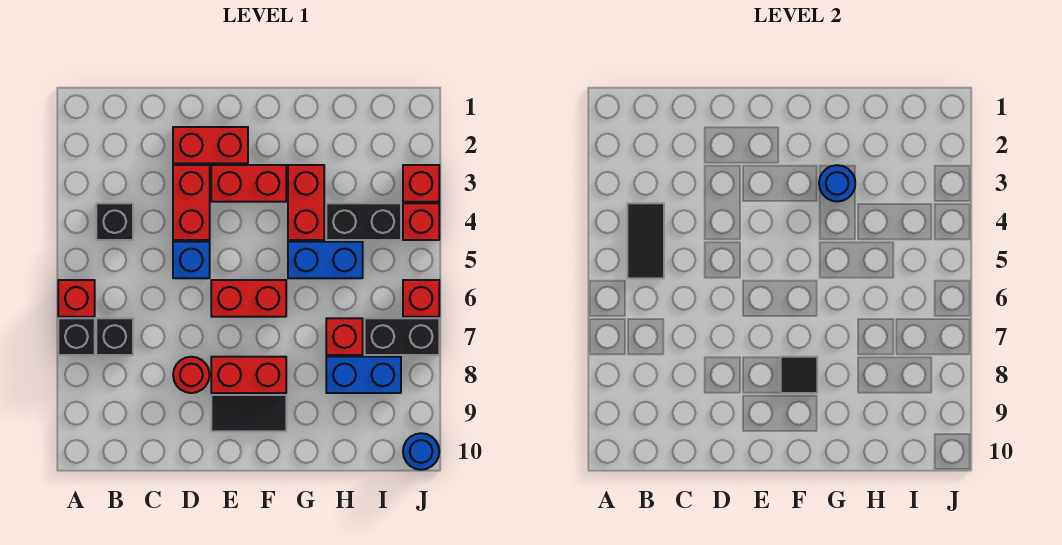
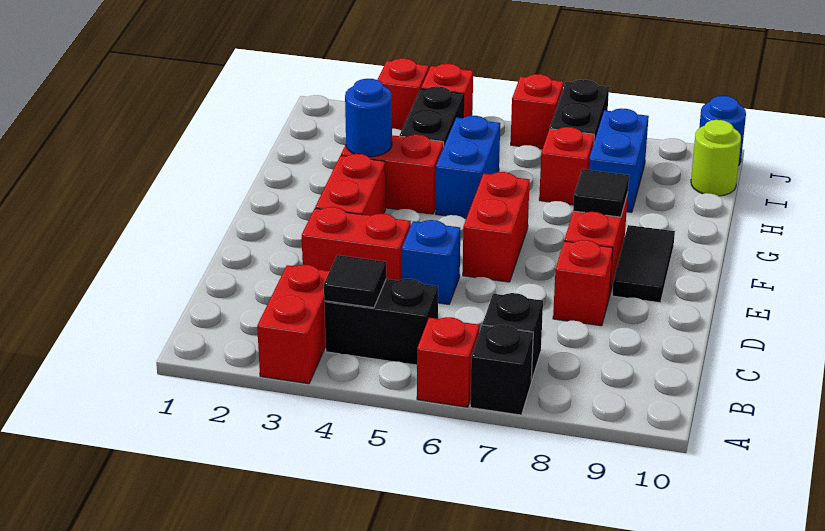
black 1x1 brick [96,203,133,240] -> black 1x2 brick [324,279,438,365]
black 1x2 tile [627,203,664,278] -> black 1x1 tile [324,255,386,308]
red 1x2 brick [173,127,248,163] -> red 1x2 brick moved to [257,265,329,384]
red 1x1 round brick [173,357,209,393] -> red 1x1 brick [553,240,613,326]
none -> lime 1x1 round brick [691,120,741,196]

